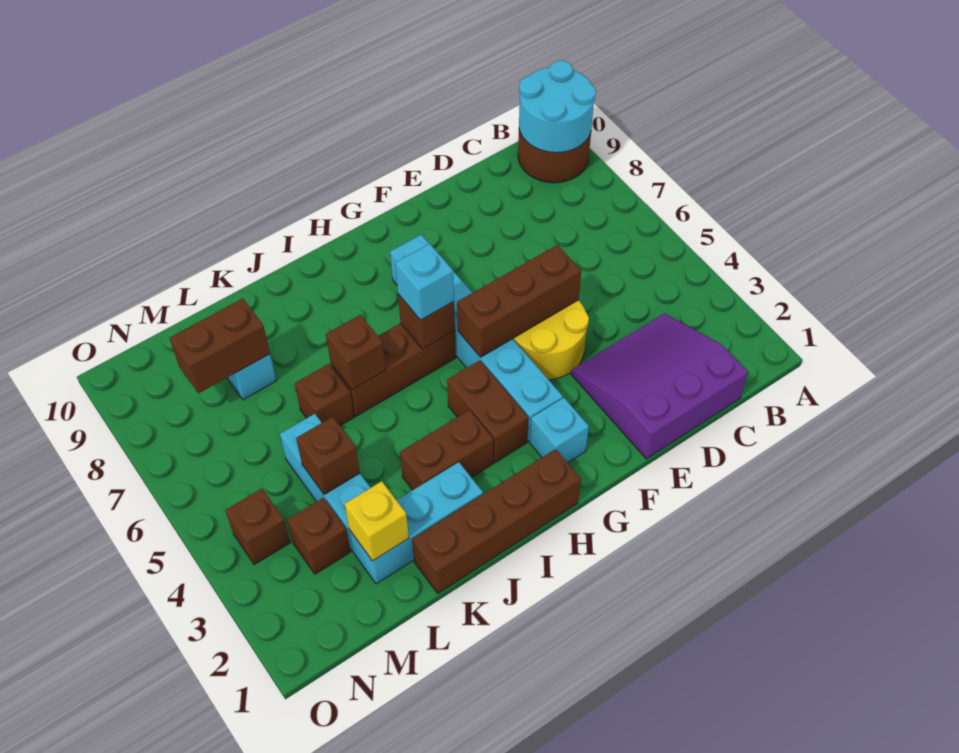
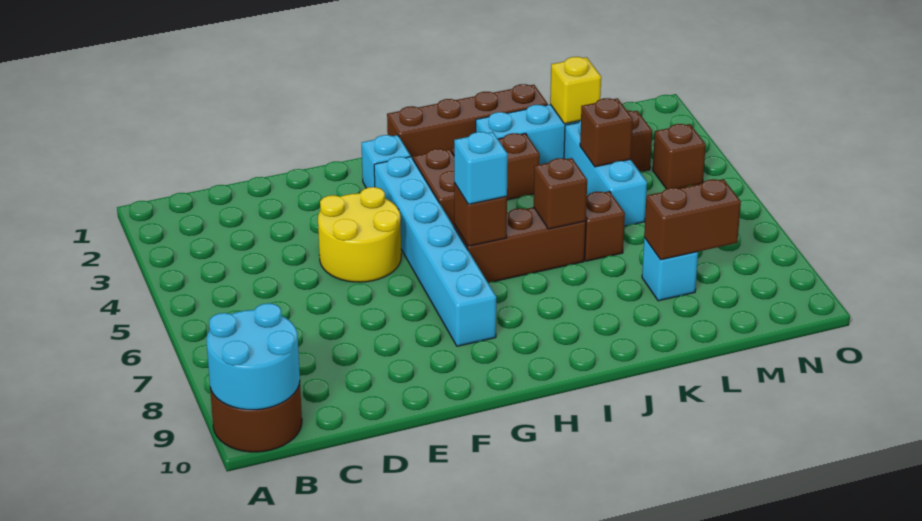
purple 3x3 slope [571,313,748,459] -> none
brown 1x3 brick [457,245,581,357] -> none

